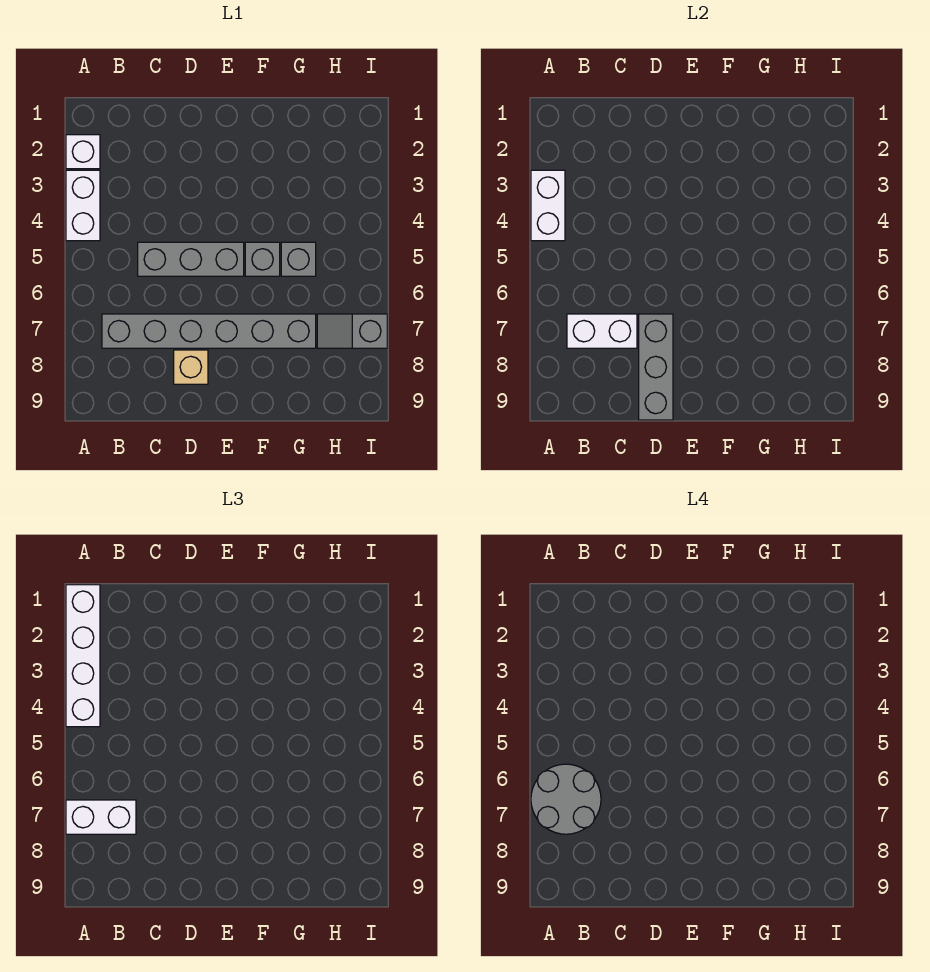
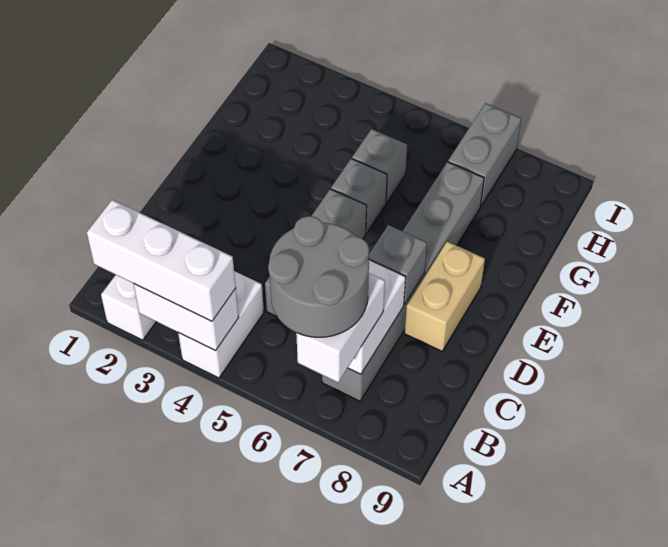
white 1x4 brick [66,585,100,727] -> white 1x3 brick [87,200,236,321]
white 1x2 brick [66,170,100,241] -> white 1x2 brick turned to [178,271,264,378]
grey 1x3 brick [639,314,673,420] -> grey 1x1 brick [368,225,427,304]
tan 1x1 brick [174,350,208,384] -> tan 1x2 brick [405,242,485,351]
grey 1x2 slope [317,314,387,348] -> grey 1x2 brick [448,103,521,206]

